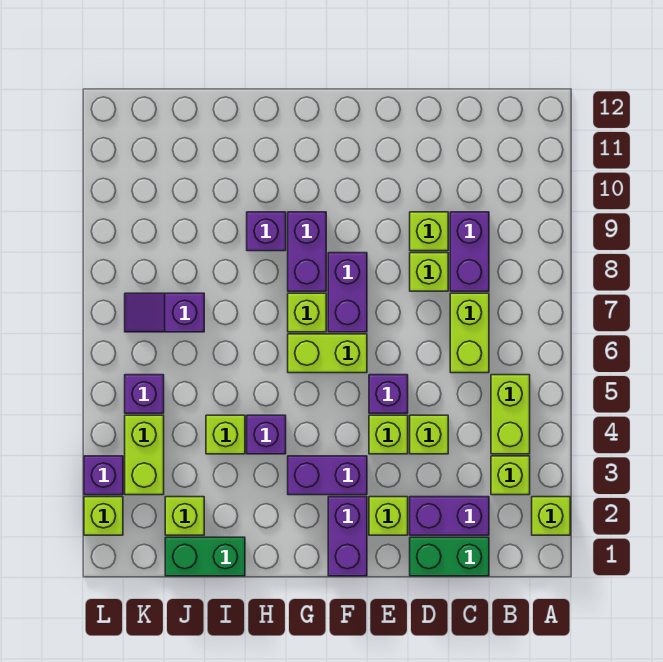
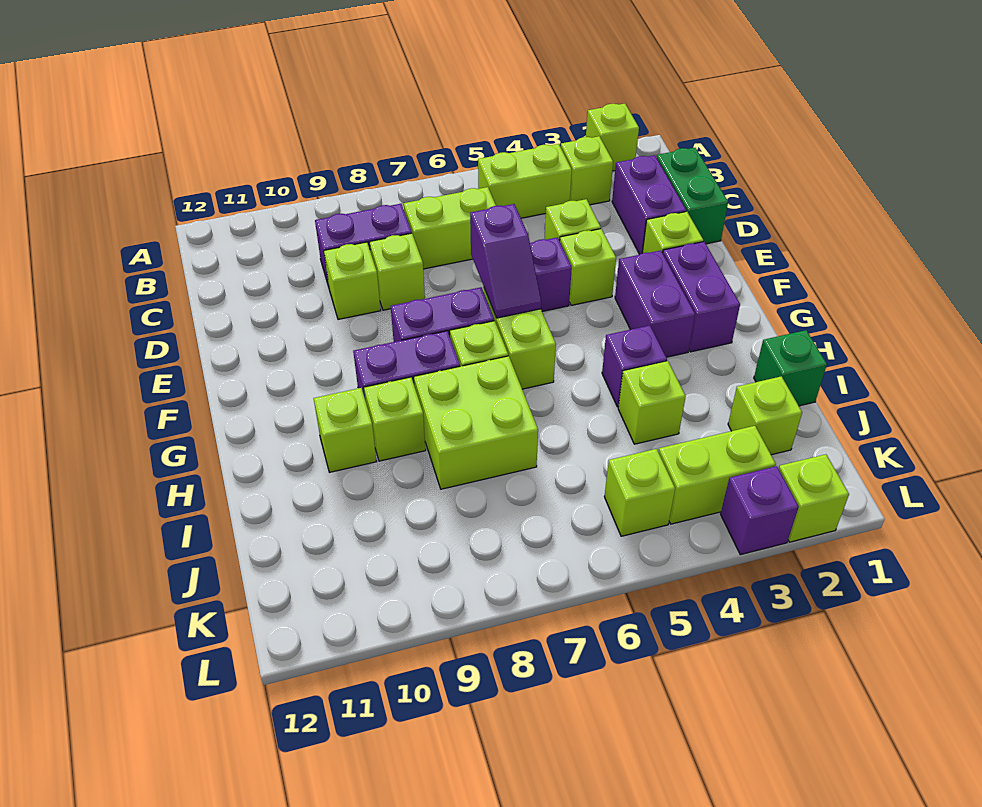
purple 1x2 brick [328,497,367,576] -> purple 1x2 brick turned to [663,242,740,352]
none -> lime 2x2 brick [414,356,538,489]
purple 1x1 brick [247,212,286,251] -> lime 1x1 brick [364,377,426,461]
none -> lime 1x1 brick [314,388,377,472]
green 1x2 brick [165,537,245,576] -> green 1x1 brick [754,330,827,406]
purple 1x2 slope [125,293,204,332] -> purple 1x2 slope moved to [470,204,541,318]
purple 1x1 brick [125,375,164,413] -> lime 1x1 brick [604,449,675,536]

